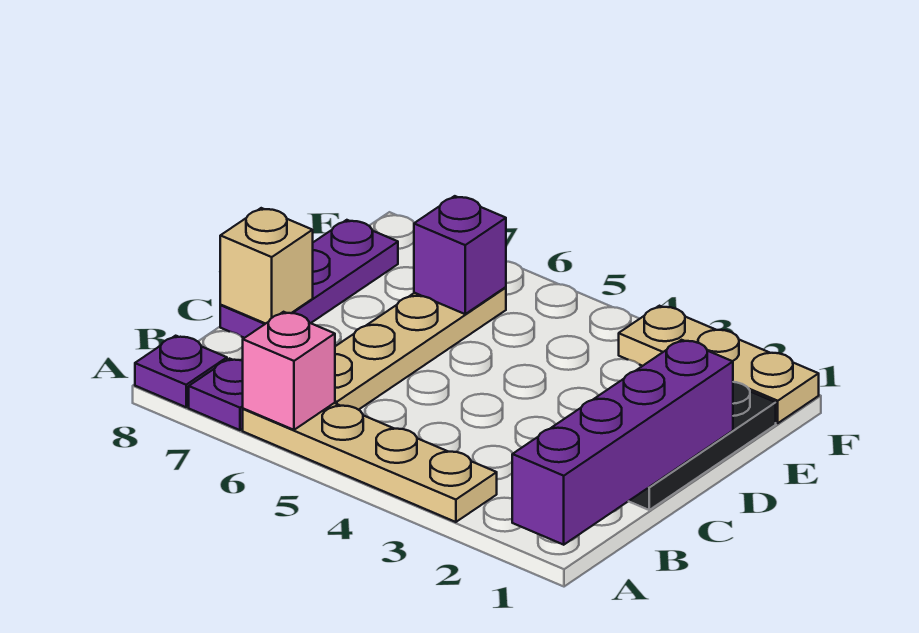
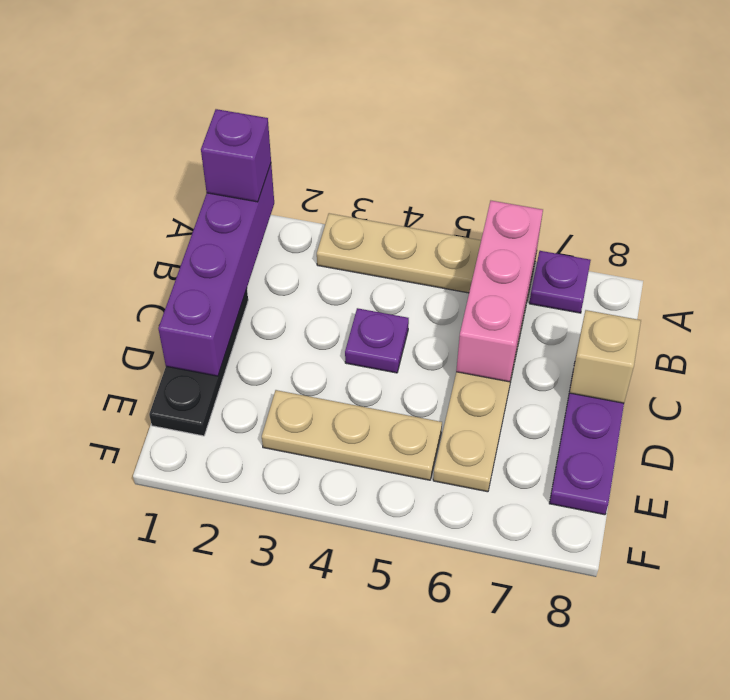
pink 1x1 brick [243,312,335,430] -> pink 1x3 brick [456,201,543,382]
purple 1x1 plate [135,336,227,407] -> purple 1x1 plate moved to [345,308,409,373]
purple 1x1 brick [414,196,506,314] -> purple 1x1 brick moved to [201,109,271,202]
tan 1x3 plate [619,306,819,423] -> tan 1x3 plate moved to [262,390,442,480]

